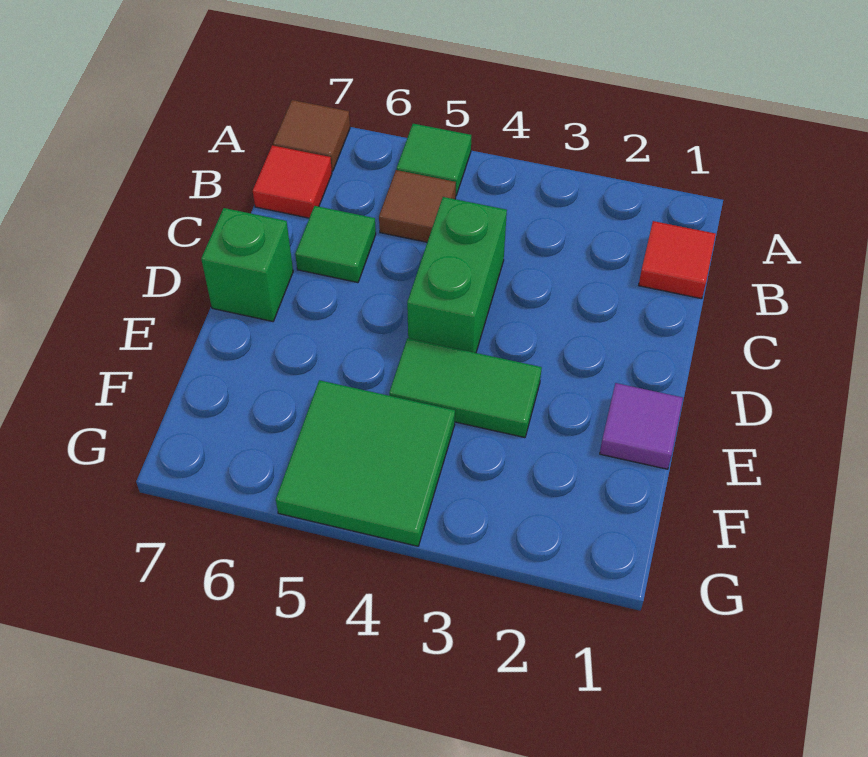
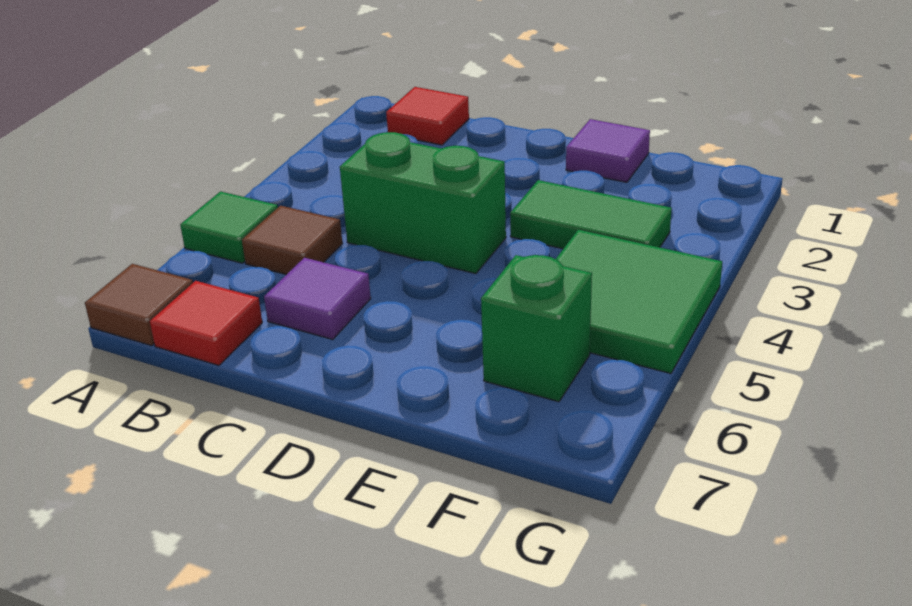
green 1x1 tile [295,206,376,283] -> purple 1x1 tile [264,258,371,339]
green 1x1 brick [201,208,293,321] -> green 1x1 brick moved to [481,255,592,402]
green 1x2 tile [389,338,542,438] -> green 1x2 tile turned to [510,180,672,249]

